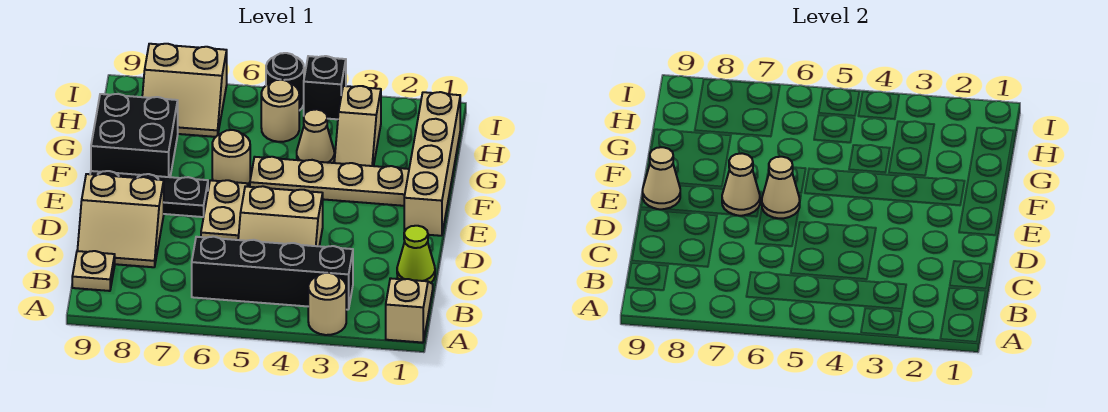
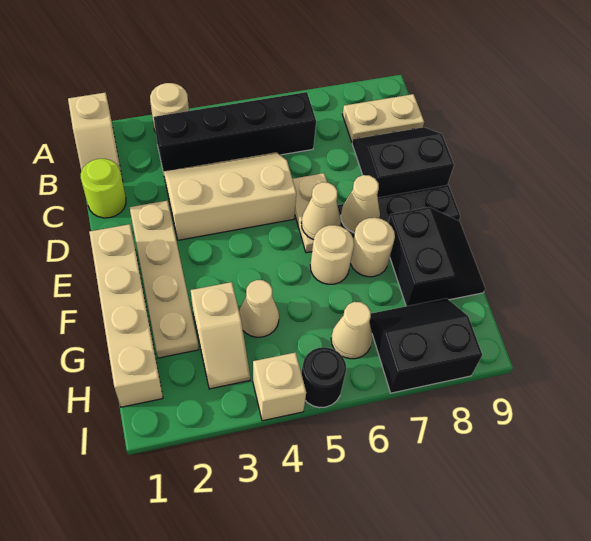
tan 1x1 plate [72,251,115,291] -> tan 1x2 plate [342,94,424,143]
lime 1x1 cone [397,226,435,283] -> lime 1x1 round brick [81,159,126,218]
tan 2x2 slope [238,186,323,246] -> tan 2x3 slope [164,152,296,240]
tan 2x2 slope [77,174,164,267] -> black 2x2 slope [352,127,454,198]
tan 1x1 cone [643,147,680,209] -> tan 1x1 cone moved to [331,302,373,359]
tan 1x4 plate [250,157,409,206] -> tan 1x4 plate turned to [130,200,199,358]
black 2x2 brick [91,94,178,177] -> black 2x2 slope [388,207,485,306]
tan 1x2 slope [334,86,381,166] -> tan 1x2 slope turned to [191,282,250,389]
tan 1x1 round brick [261,80,299,142] -> tan 1x1 round brick moved to [350,218,395,277]
tan 2x2 slope [142,44,227,137] -> black 2x2 slope [370,298,482,393]
black 1x1 brick [304,56,346,119] -> tan 1x1 brick [253,352,306,421]

